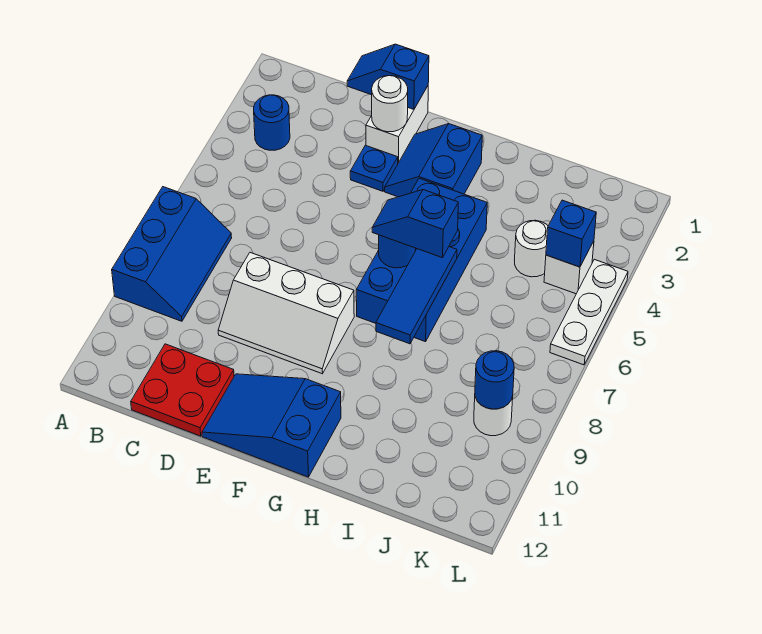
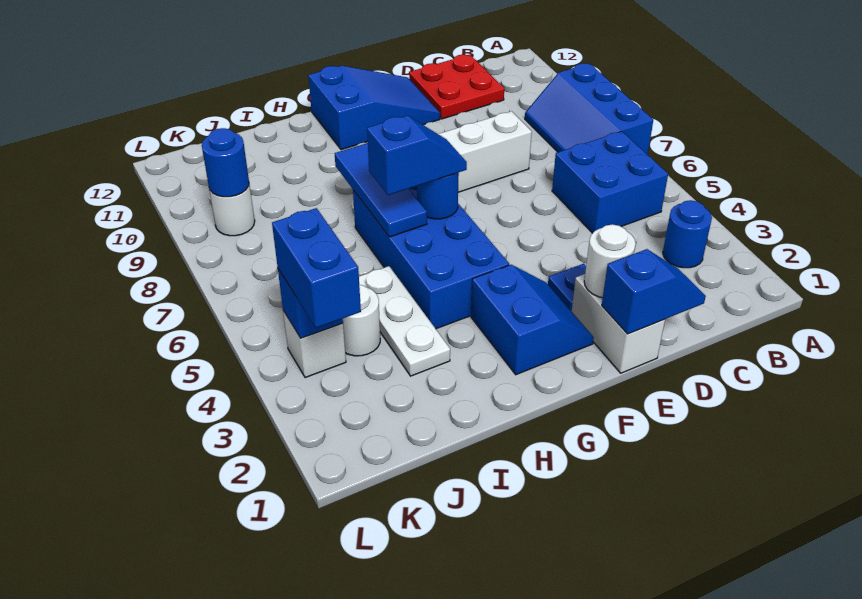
none -> blue 2x2 brick [552,131,668,233]
none -> blue 1x2 brick [272,208,361,328]
white 1x3 plate [550,259,628,365] -> white 1x3 plate moved to [359,266,450,376]

